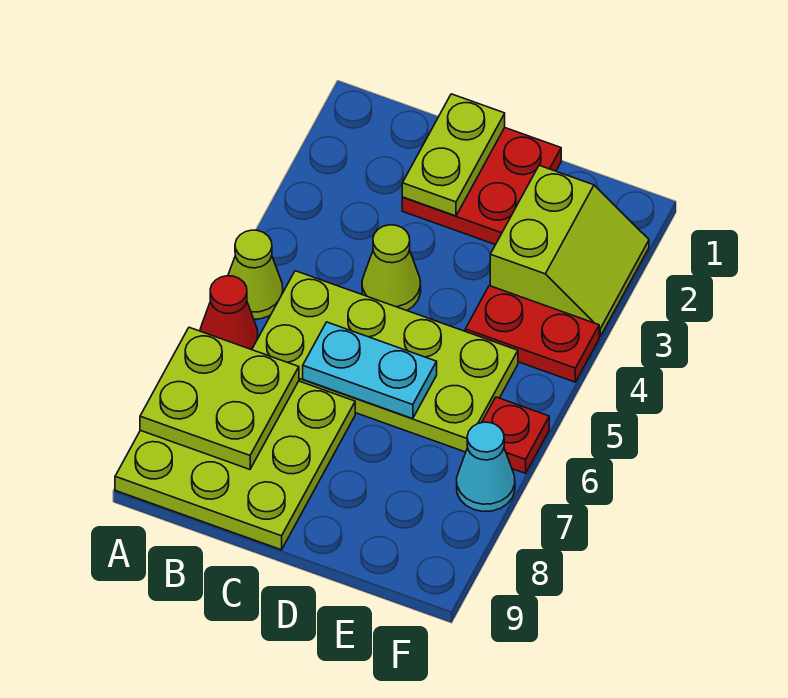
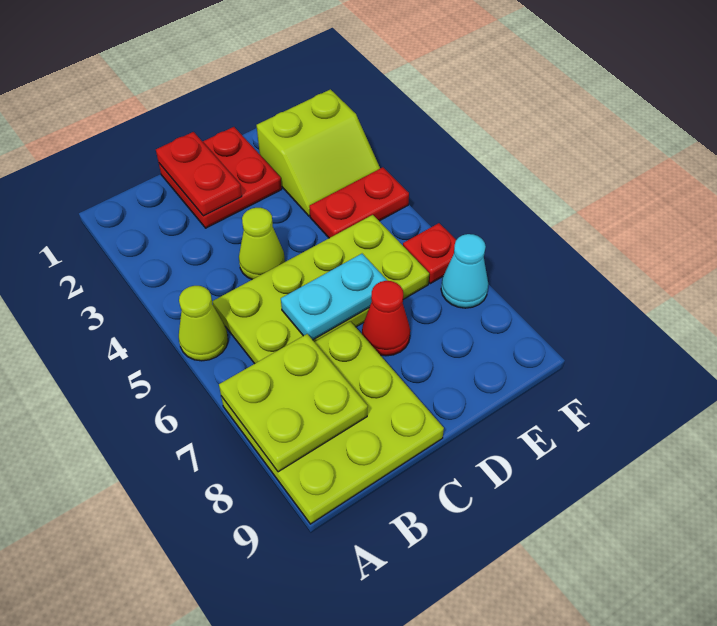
red 1x1 cone [200,276,258,350] -> red 1x1 cone moved to [362,281,410,356]
lime 1x2 plate [402,94,505,216] -> red 1x2 plate [156,132,242,216]
lime 2x2 slope [490,165,649,336] -> lime 2x2 slope turned to [257,89,380,216]

